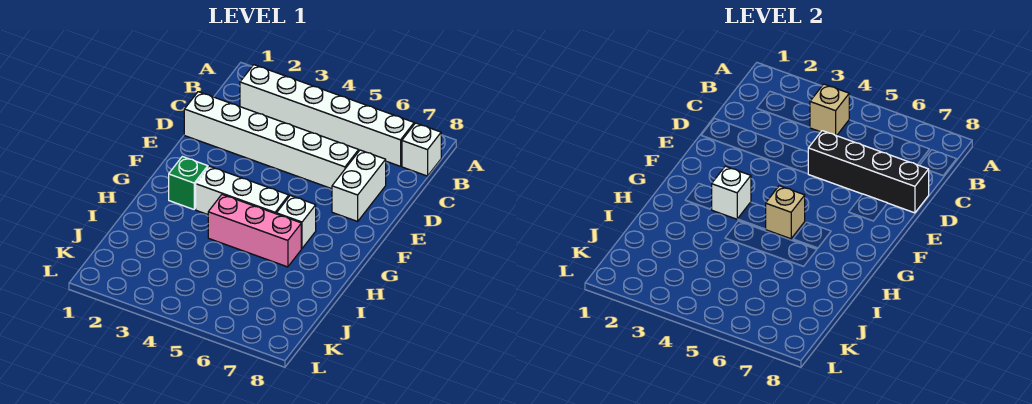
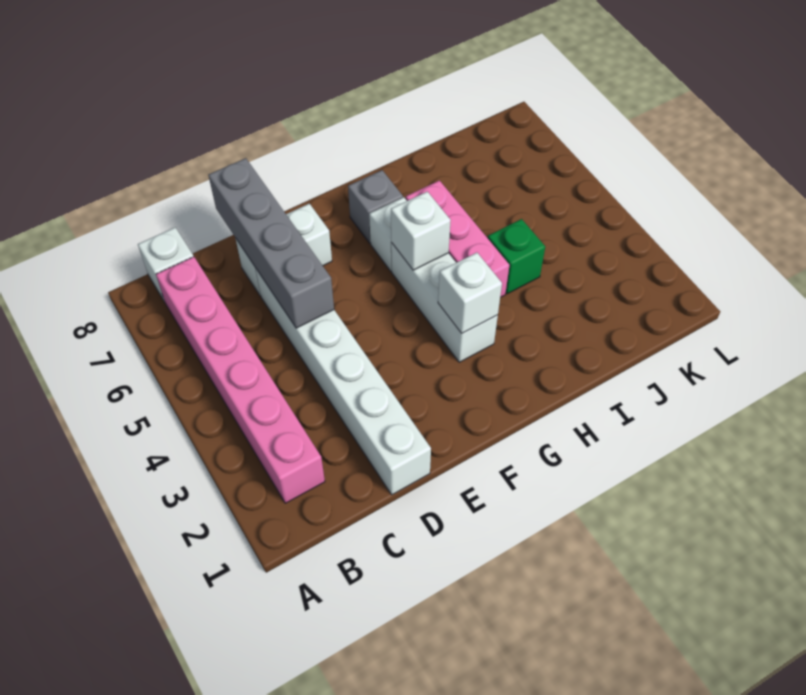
white 1x6 brick [240,65,414,166] -> pink 1x6 brick [156,257,325,503]
tan 1x1 brick [810,84,849,136] -> none
black 1x4 brick [808,131,929,213] -> grey 1x4 brick [208,158,334,328]
green 1x1 brick [169,157,208,209] -> green 1x1 brick moved to [488,219,545,294]
tan 1x1 brick [765,186,805,239] -> white 1x1 brick [391,192,451,270]
none -> grey 1x1 brick [348,170,403,243]

